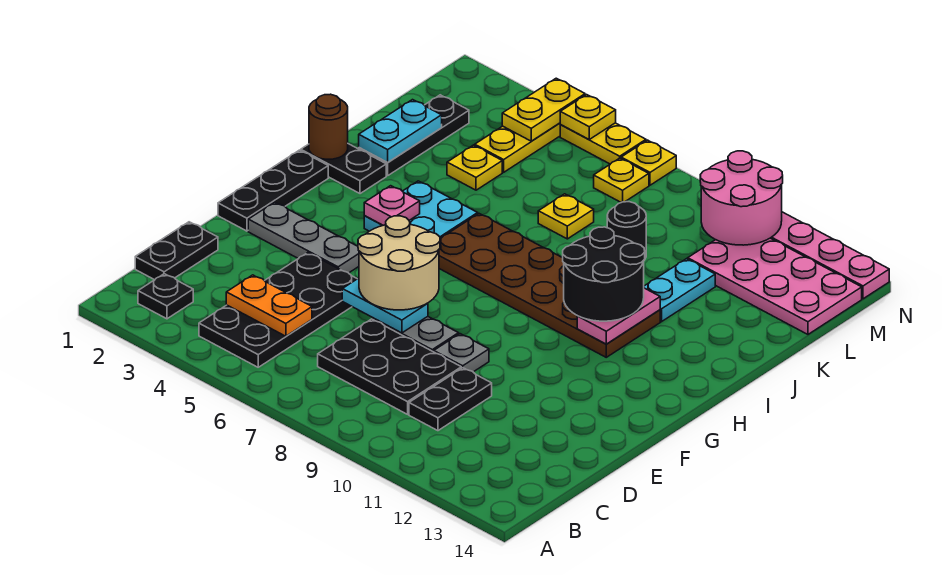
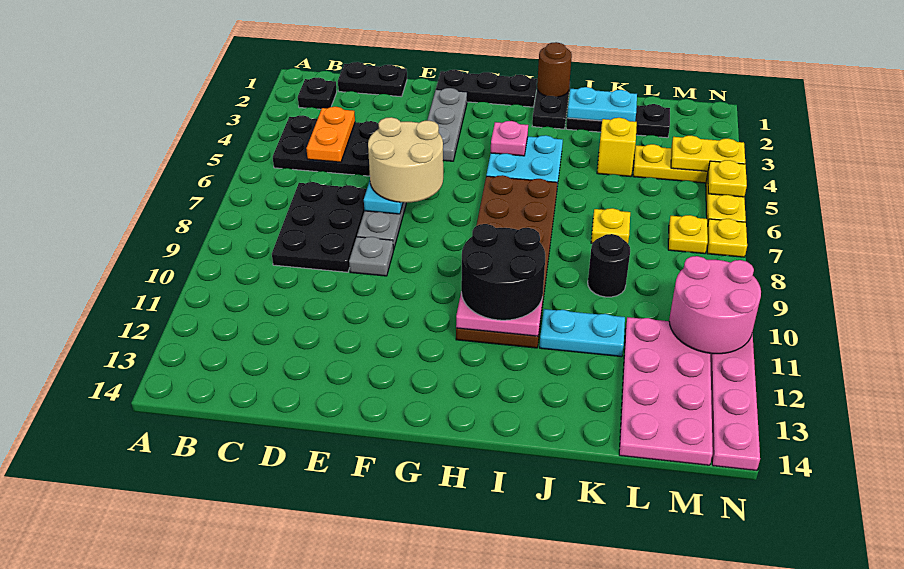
black 1x2 plate [409,368,492,431] -> none
yellow 1x1 plate [447,145,502,190] -> yellow 1x1 brick [597,118,637,177]

